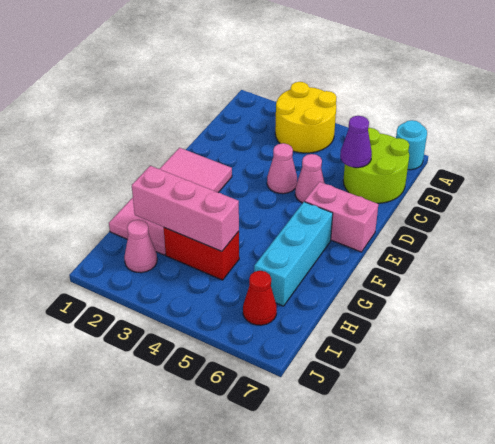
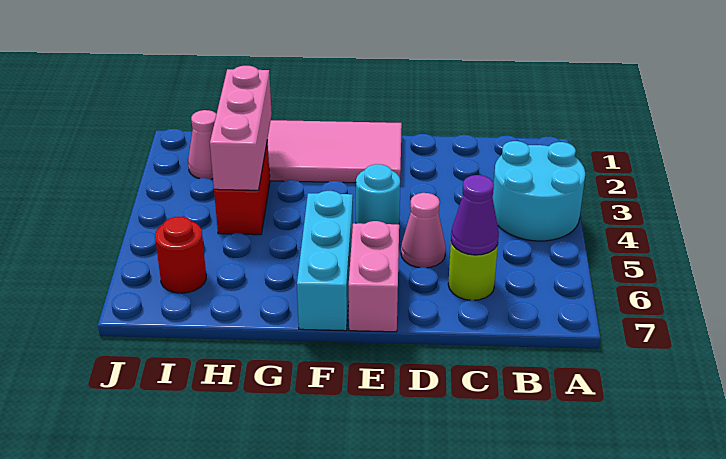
yellow 2x2 round brick [275,82,336,153] -> cyan 2x2 round brick [492,141,585,241]
cyan 1x1 round brick [396,120,427,170] -> cyan 1x1 round brick moved to [356,164,400,224]
lime 2x2 round brick [343,128,409,203] -> lime 1x1 round brick [448,242,498,300]
pink 1x1 cone [267,143,297,194] -> none
cyan 1x3 brick [254,202,333,306] -> cyan 1x3 brick turned to [297,191,353,331]
red 1x1 cone [243,271,277,325] -> red 1x1 round brick [155,217,206,293]

